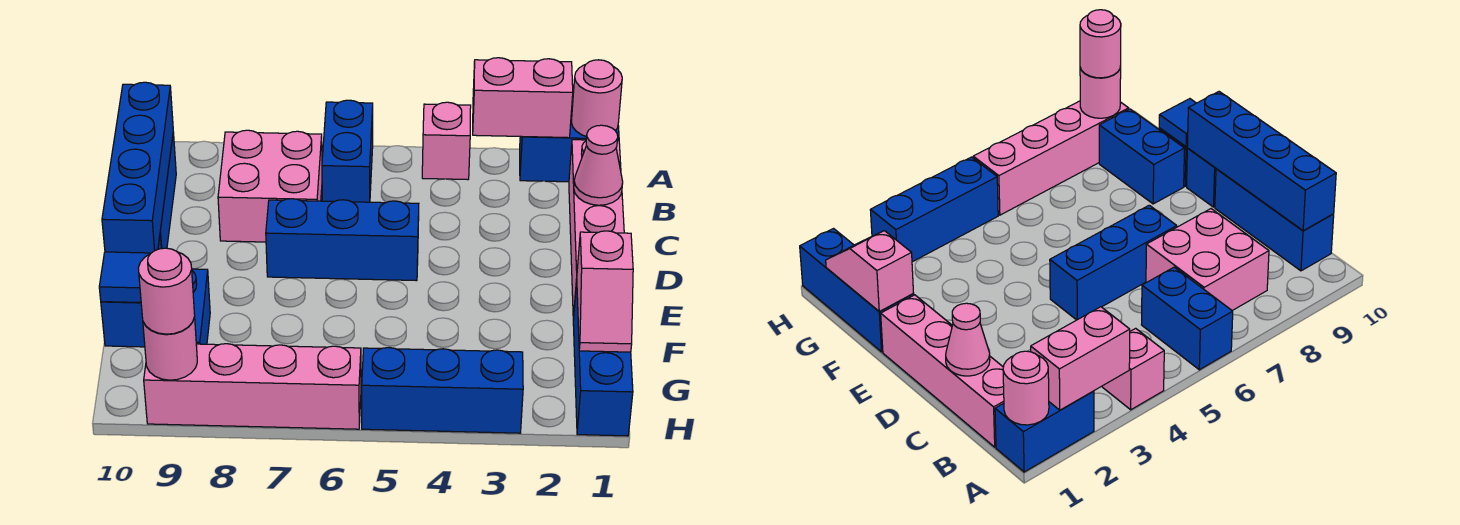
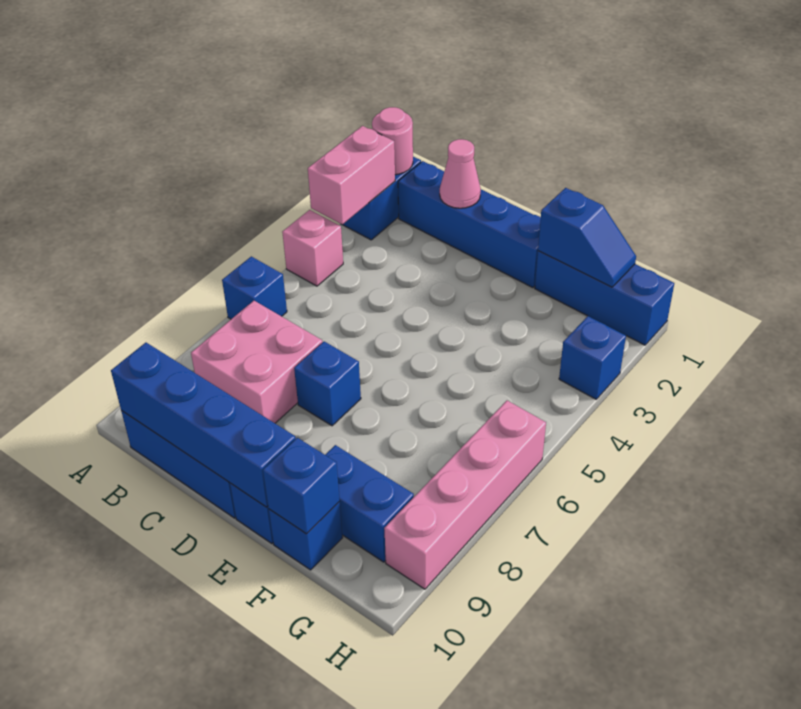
blue 1x2 brick [322,100,373,202] -> blue 1x1 brick [222,256,287,319]
pink 1x4 brick [569,140,624,320] -> blue 1x4 brick [398,161,541,288]
blue 1x3 brick [266,199,419,281] -> blue 1x1 brick [294,341,361,426]
pink 1x2 slope [577,231,633,352] -> blue 1x2 slope [538,188,636,287]
blue 1x1 tile [99,252,151,302] -> blue 1x1 brick [263,438,340,534]
blue 1x3 brick [362,348,523,433] -> blue 1x1 brick [559,316,626,399]
pink 1x1 round brick [143,317,197,380] -> none
pink 1x1 round brick [138,248,195,334] -> none

